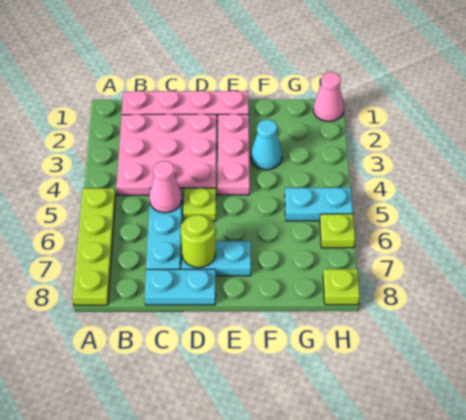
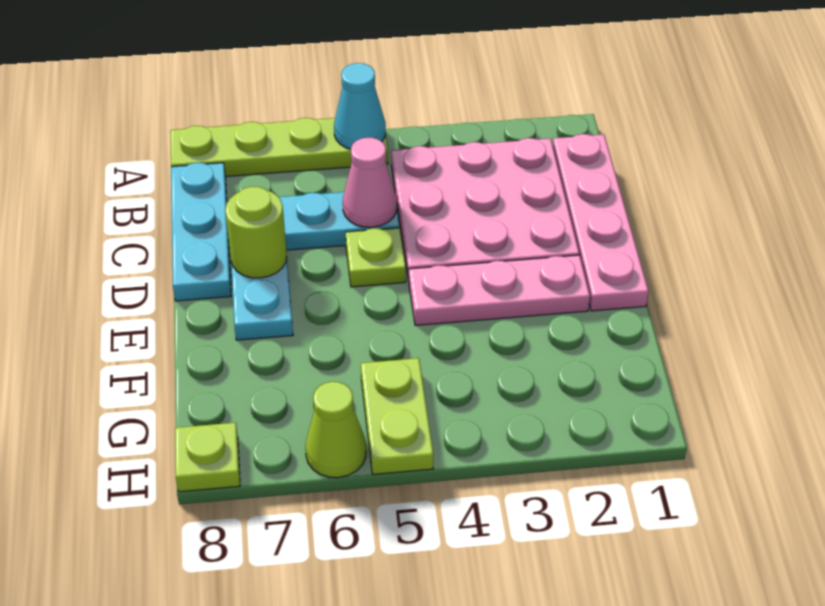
cyan 1x2 plate [145,269,216,305] -> cyan 1x3 plate [171,163,231,301]
cyan 1x1 cone [251,120,282,170] -> cyan 1x1 cone moved to [334,63,386,149]
cyan 1x2 plate [285,188,353,221] -> lime 1x2 plate [361,358,433,475]
pink 1x1 cone [313,72,344,121] -> none
lime 1x1 plate [320,214,355,248] -> lime 1x1 cone [305,382,366,478]

